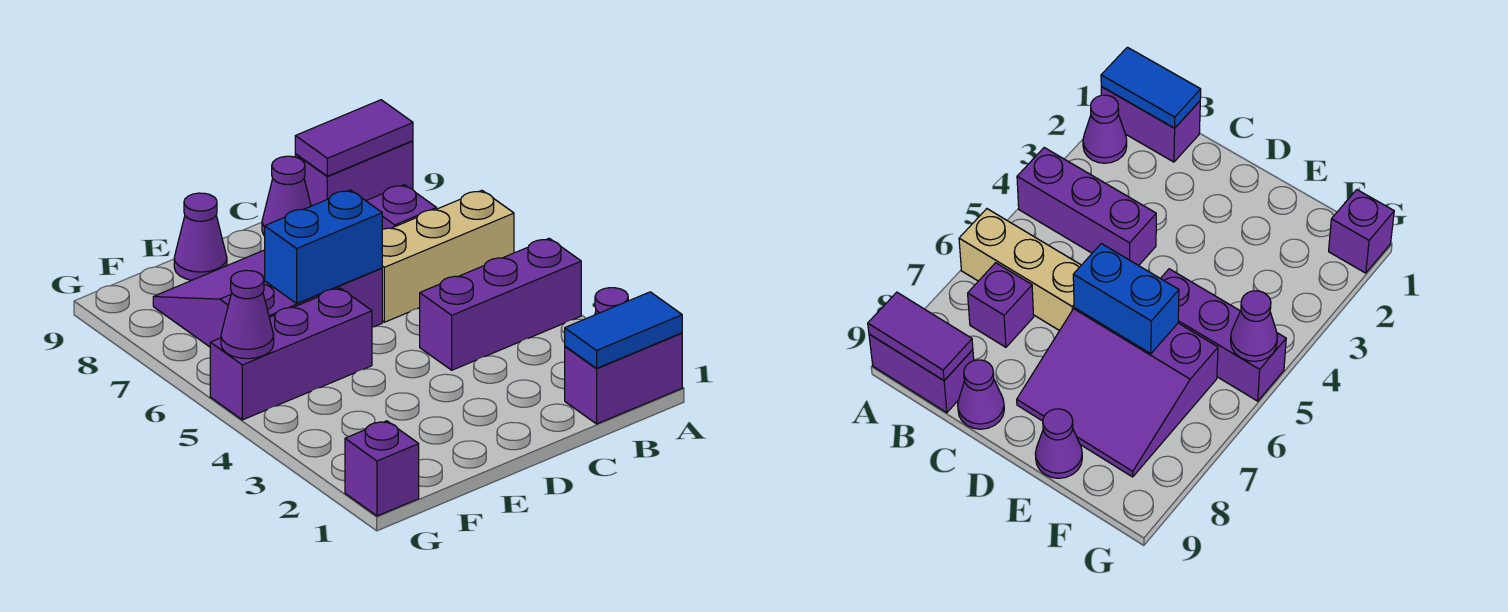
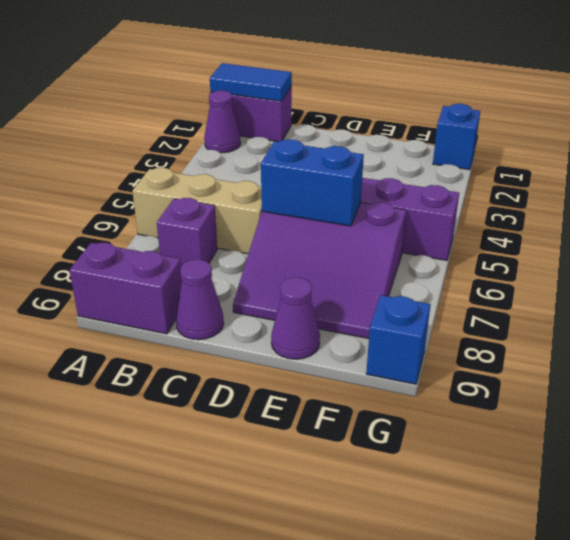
purple 1x3 brick [420,238,581,370] -> none
purple 1x2 tile [295,100,413,176] -> none
purple 1x1 brick [345,421,419,516] -> blue 1x1 brick [433,104,480,170]
purple 1x1 cone [221,270,274,359] -> none
none -> blue 1x1 brick [366,295,431,384]

